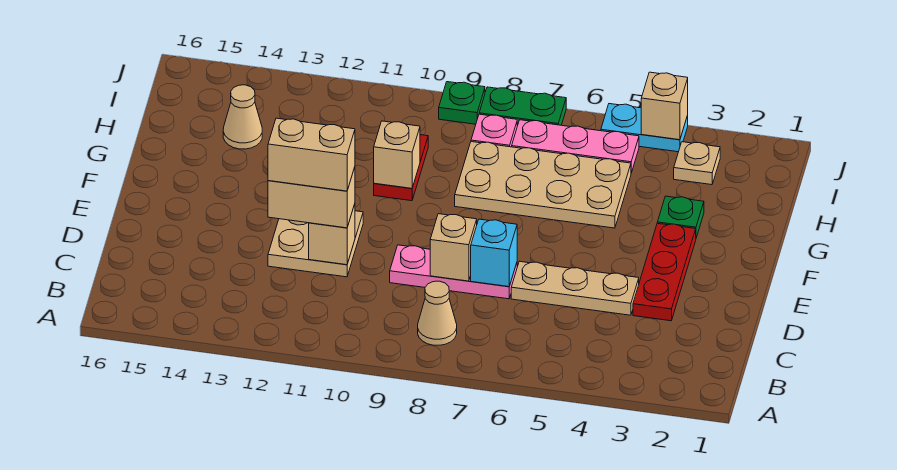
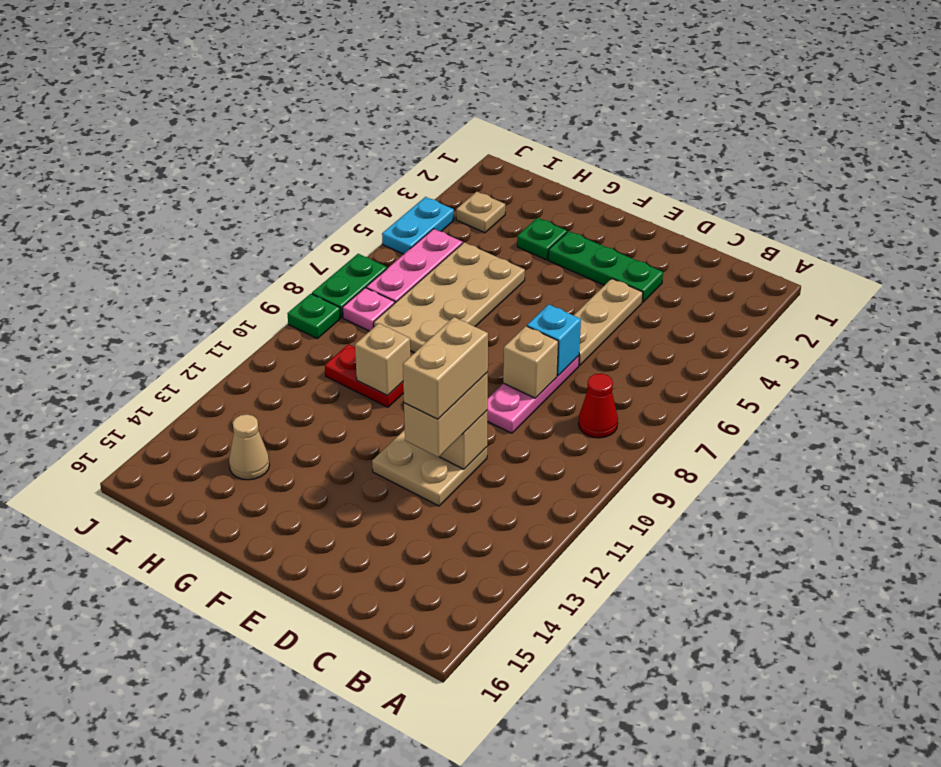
tan 1x1 cone [418,281,457,345] -> red 1x1 cone [578,374,618,438]
red 1x3 plate [633,223,696,321] -> green 1x3 plate [548,231,663,302]
tan 1x1 brick [641,72,688,140] -> none

